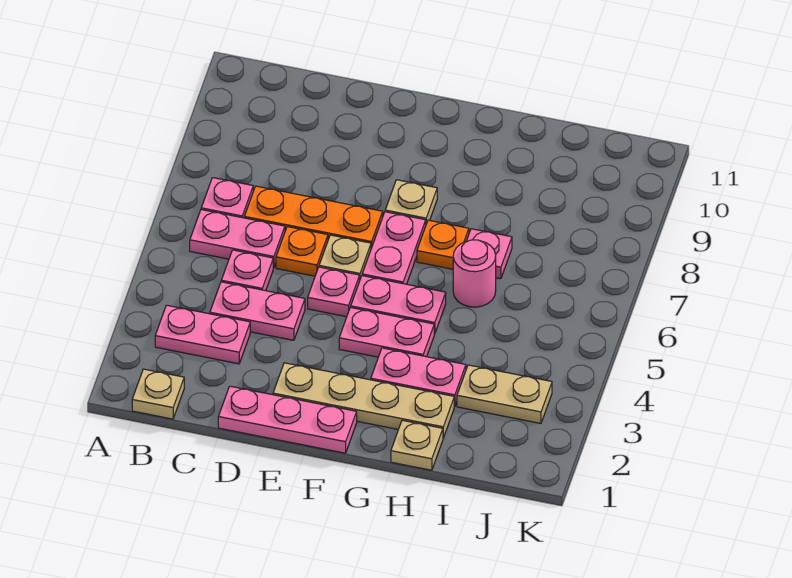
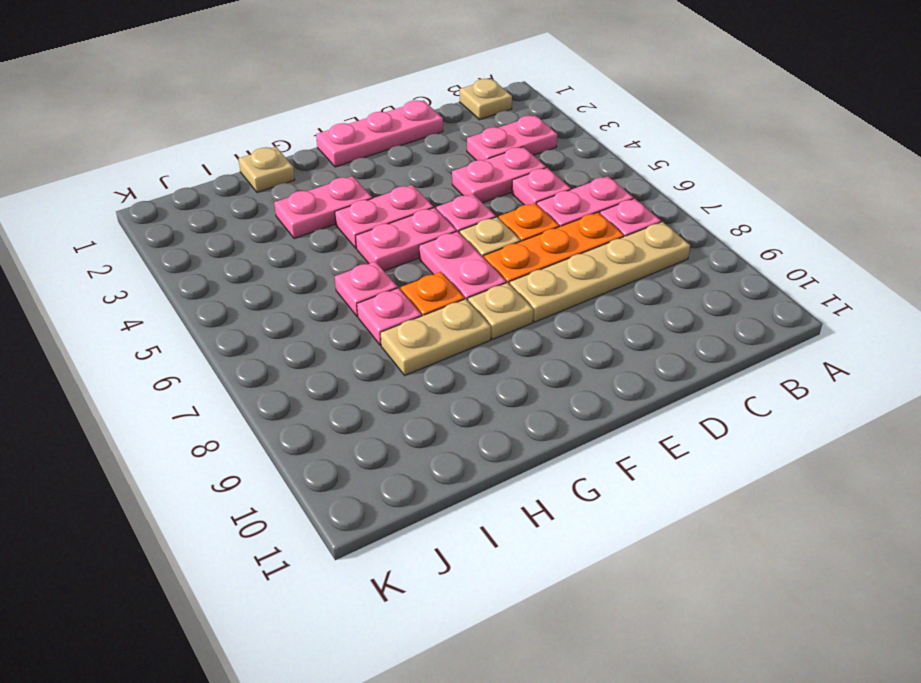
tan 1x4 plate [273,363,454,438] -> tan 1x4 plate moved to [510,222,690,322]
pink 1x1 round brick [453,240,496,307] -> pink 1x1 plate [335,261,397,316]
tan 1x2 plate [457,365,552,423] -> tan 1x2 plate moved to [380,299,491,375]

